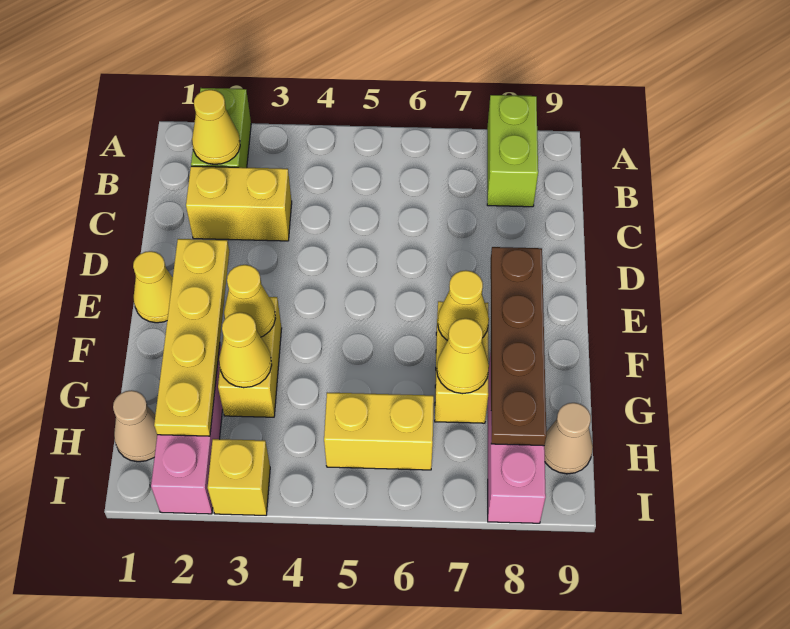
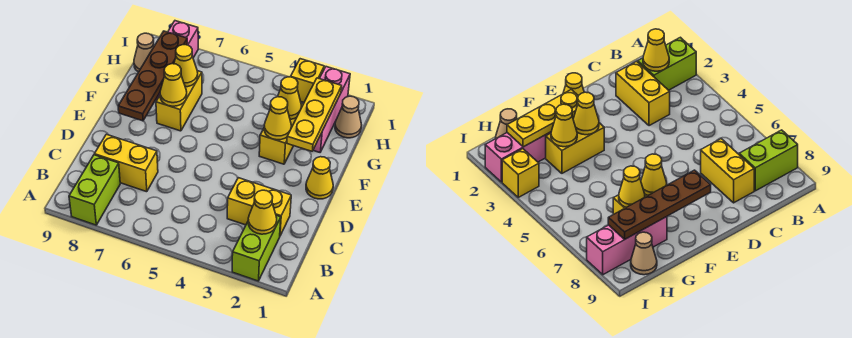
yellow 1x4 plate [154,239,229,436] -> yellow 1x3 plate [287,78,342,151]
yellow 1x2 brick [324,392,434,470] -> yellow 1x2 brick moved to [94,134,158,192]

